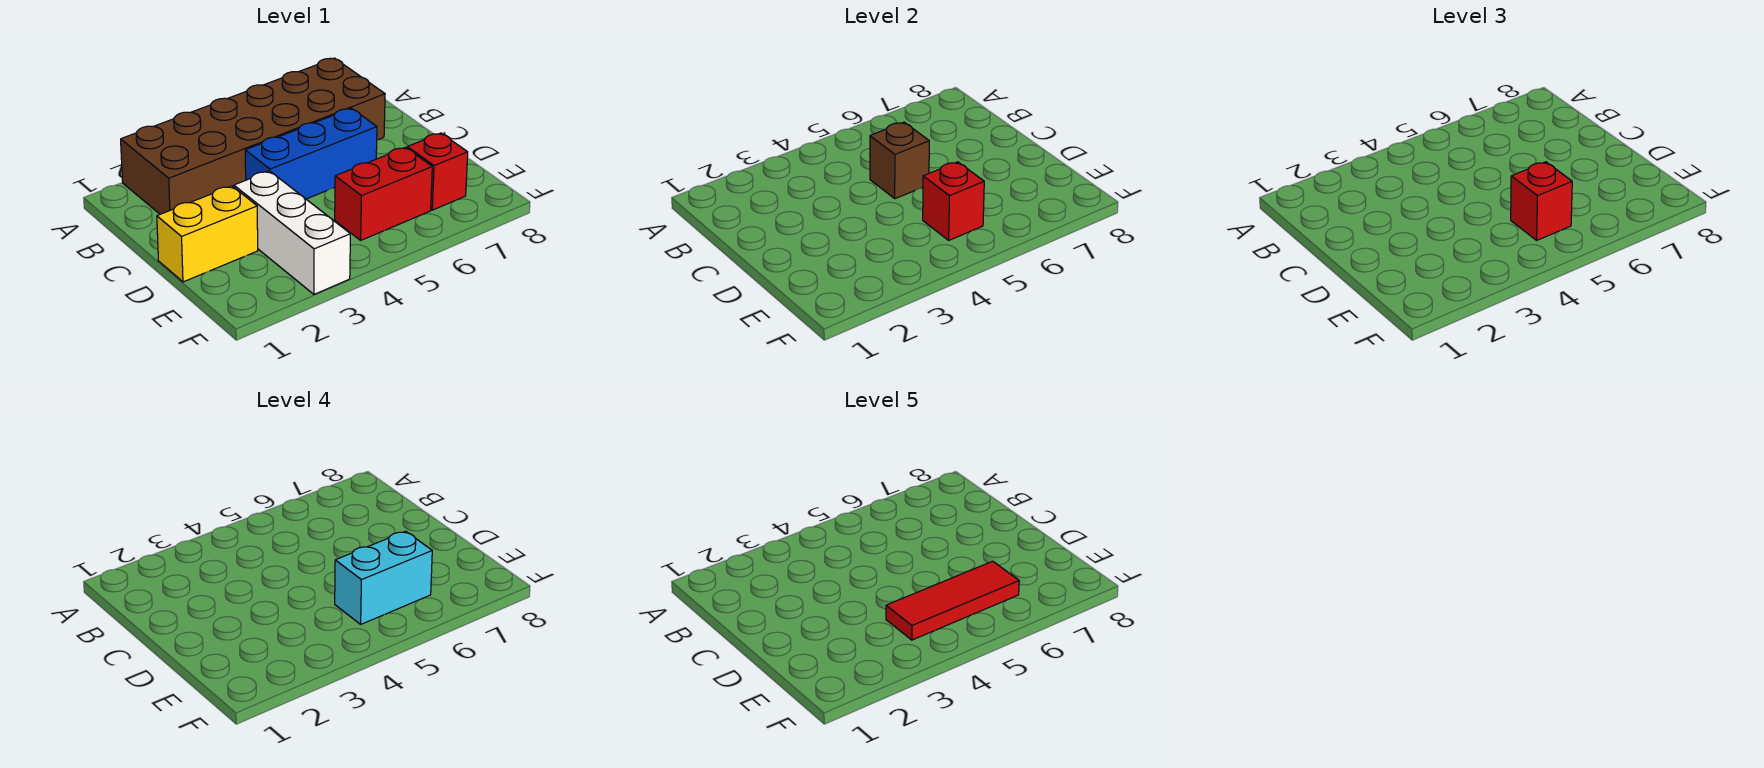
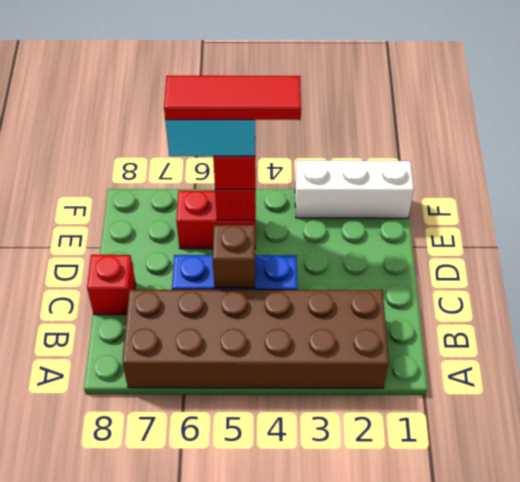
yellow 1x2 brick [157,186,258,282] -> none
white 1x3 brick [234,171,350,294] -> white 1x3 brick turned to [295,161,414,218]
red 1x1 brick [407,133,468,210] -> red 1x1 brick moved to [87,255,135,315]

